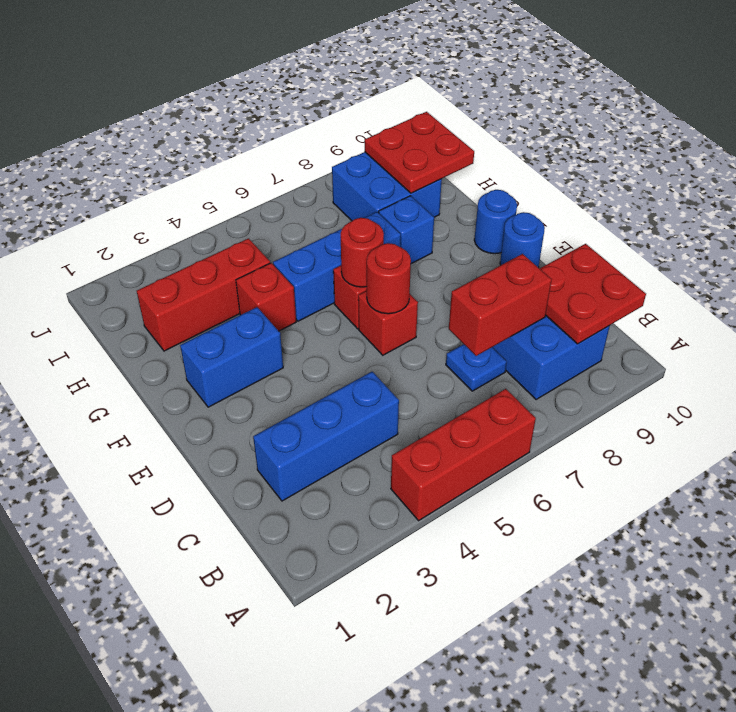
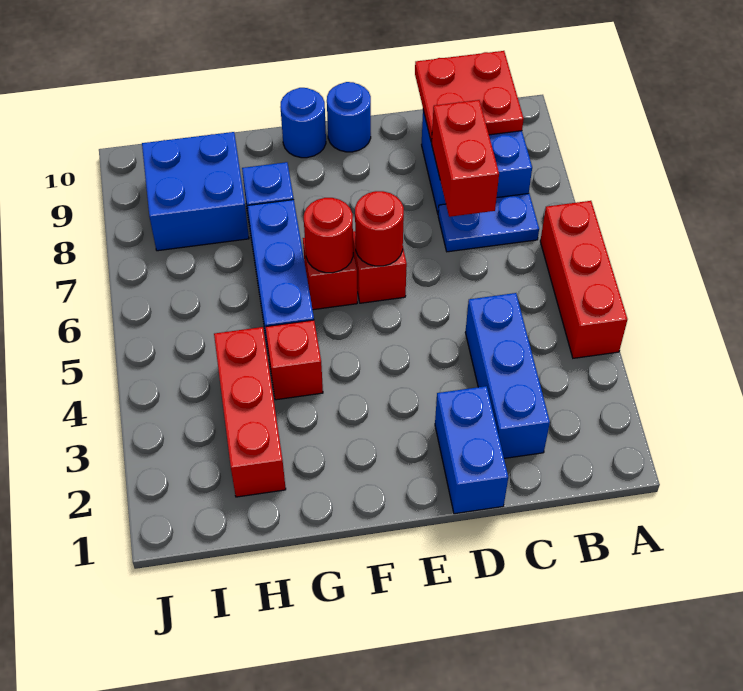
blue 1x1 plate [446,344,507,391] -> blue 1x2 plate [438,193,539,252]
blue 1x2 brick [180,307,283,407] -> blue 1x2 brick moved to [435,386,508,514]
red 2x2 plate [365,112,474,193] -> none

